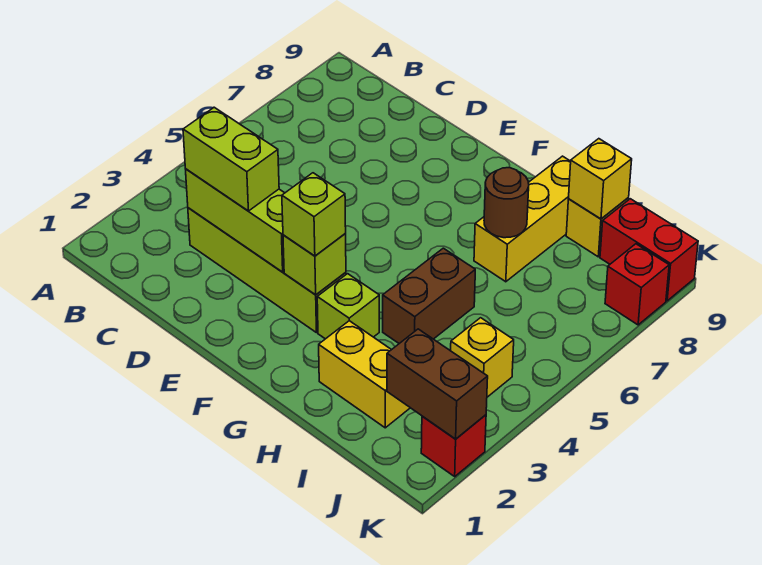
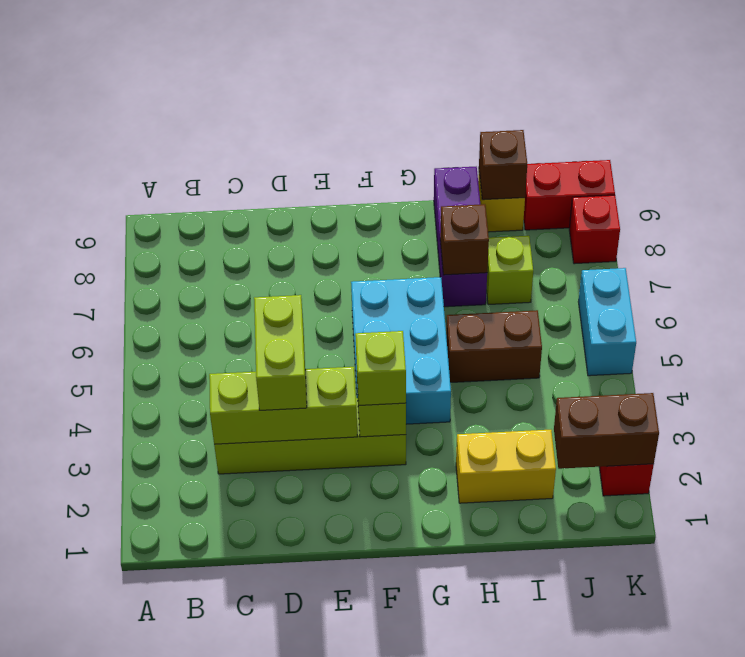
lime 1x2 brick [183,107,279,211] -> lime 1x2 brick turned to [254,295,307,410]
none -> cyan 2x3 brick [351,277,451,424]
lime 1x1 brick [317,274,379,339] -> lime 1x1 brick moved to [486,236,533,305]
brown 1x2 brick [383,248,475,343] -> brown 1x2 brick turned to [446,310,542,383]
yellow 1x3 brick [474,156,571,282] -> purple 1x3 brick [434,167,487,307]
brown 1x1 round brick [484,168,529,238] -> brown 1x1 brick [440,204,489,275]
yellow 1x1 brick [569,139,632,219] -> brown 1x1 brick [479,130,527,200]
yellow 1x1 brick [451,318,514,397] -> none
none -> cyan 1x2 brick [578,268,636,376]

